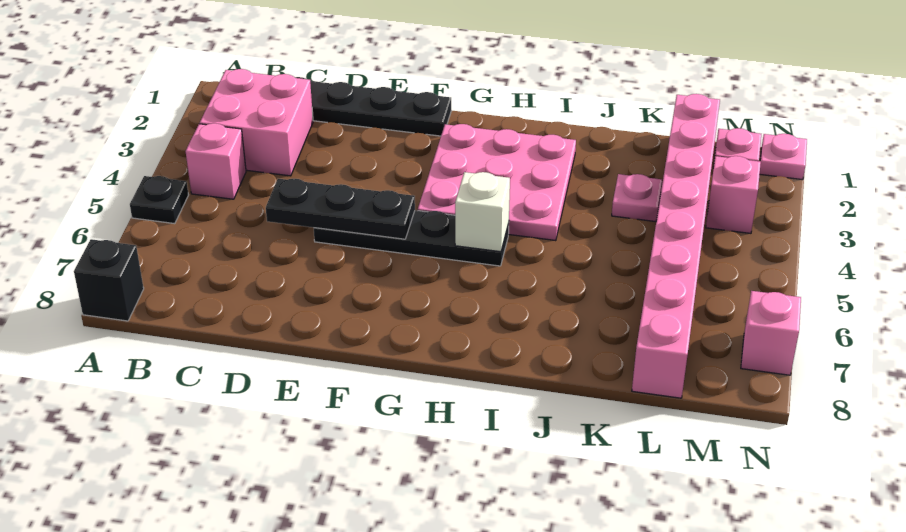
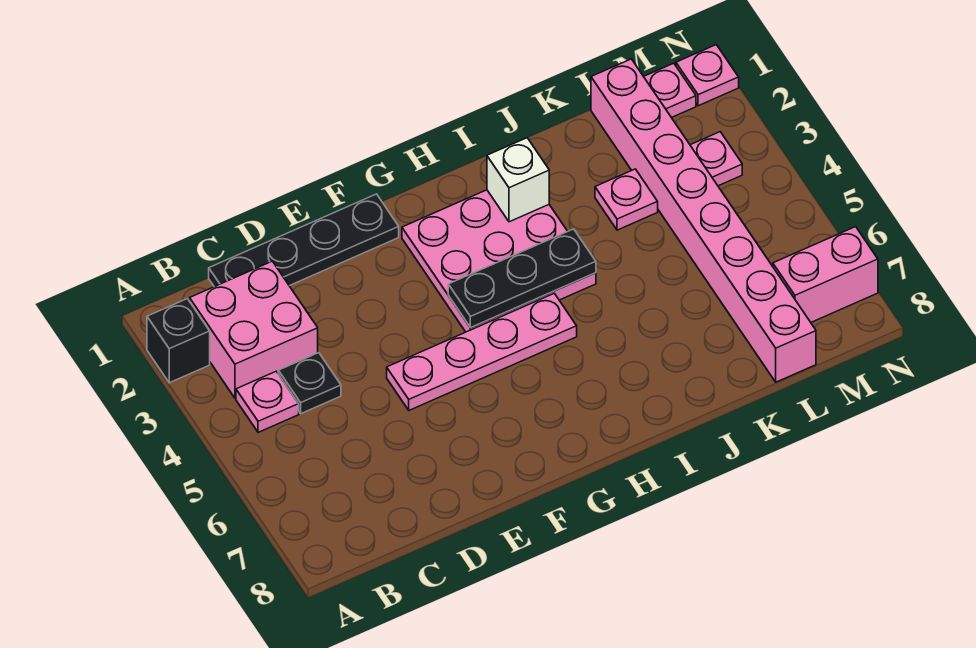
black 1x1 plate [130,176,188,224] -> black 1x1 plate moved to [278,353,341,414]
black 1x1 brick [74,239,144,321] -> black 1x1 brick moved to [147,299,210,383]
pink 1x1 brick [186,123,246,199] -> pink 1x1 plate [236,371,299,432]
black 1x3 plate [266,179,415,239] -> black 1x3 plate moved to [448,229,596,328]
black 1x4 plate [314,210,509,266] -> pink 1x4 plate [387,293,577,410]
white 1x1 brick [455,172,510,252] -> white 1x1 brick moved to [487,138,549,222]
pink 1x1 brick [706,156,761,233] -> pink 1x1 plate [690,132,742,186]
pink 1x1 brick [741,291,801,375] -> pink 1x2 brick [773,227,878,322]

